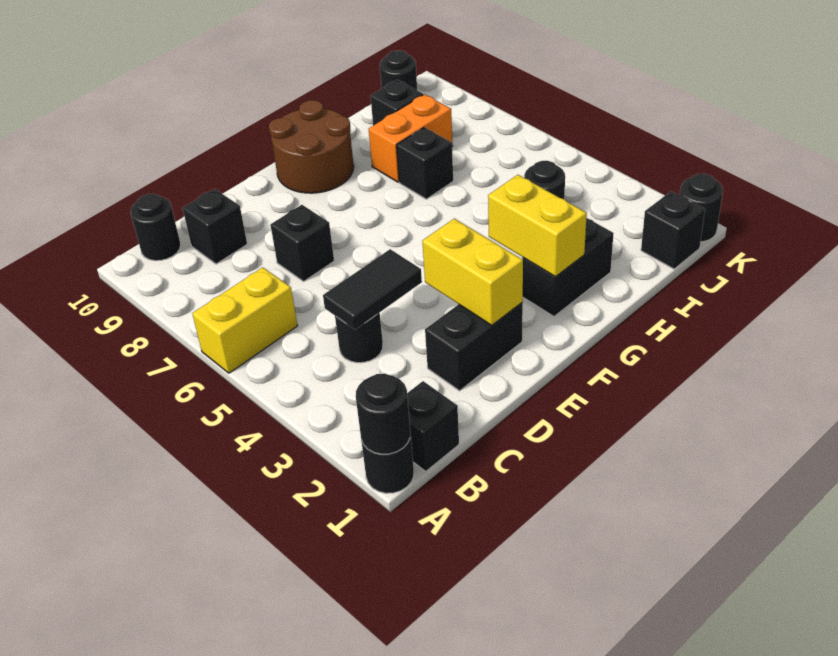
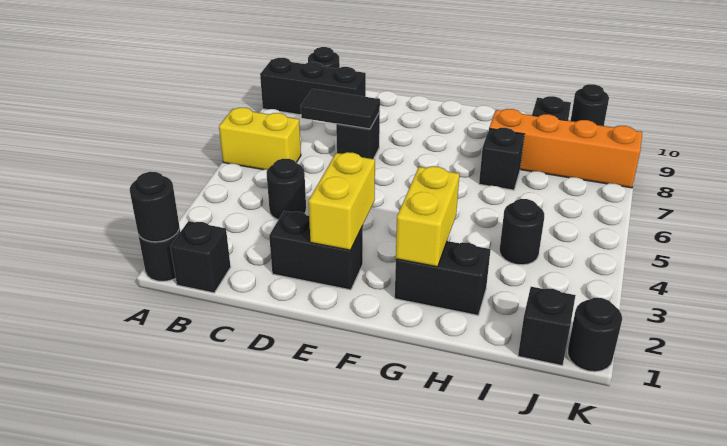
black 1x2 tile [323,249,422,330] -> black 1x2 tile moved to [301,89,380,129]
black 1x1 brick [183,189,247,264] -> black 1x3 brick [260,58,366,115]
brown 2x2 round brick [269,100,354,193] -> none
orange 1x2 brick [369,94,453,182] -> orange 1x4 brick [490,109,642,188]

